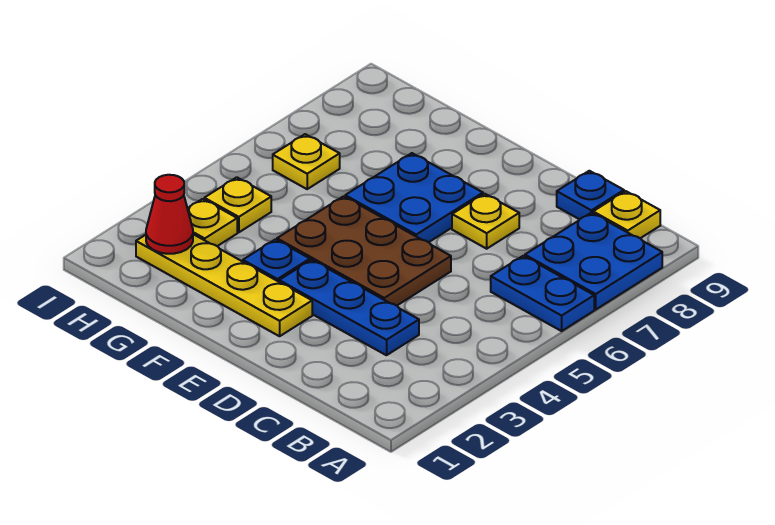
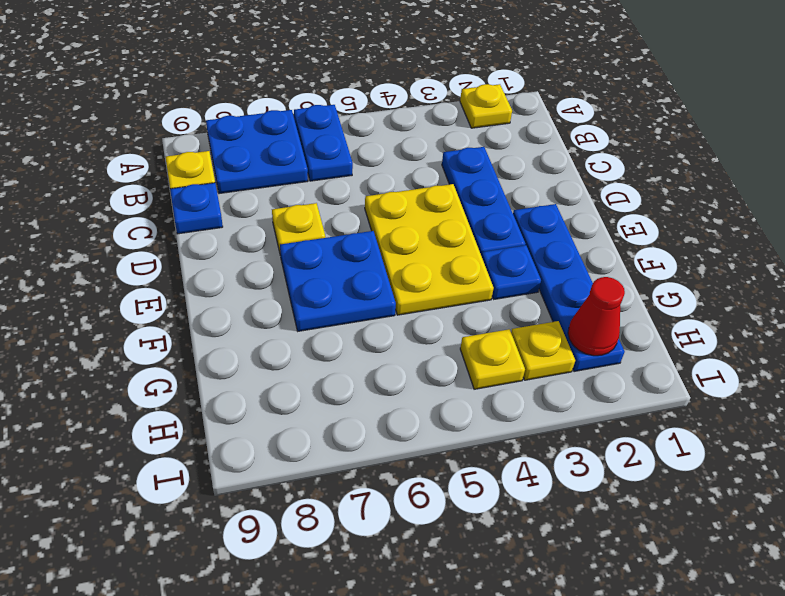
brown 2x3 plate [277,196,451,306] -> yellow 2x3 plate [365,184,494,315]
yellow 1x4 plate [136,234,312,336] -> blue 1x4 plate [513,204,625,372]
yellow 1x1 plate [273,134,340,189] -> yellow 1x1 plate moved to [460,84,512,128]

